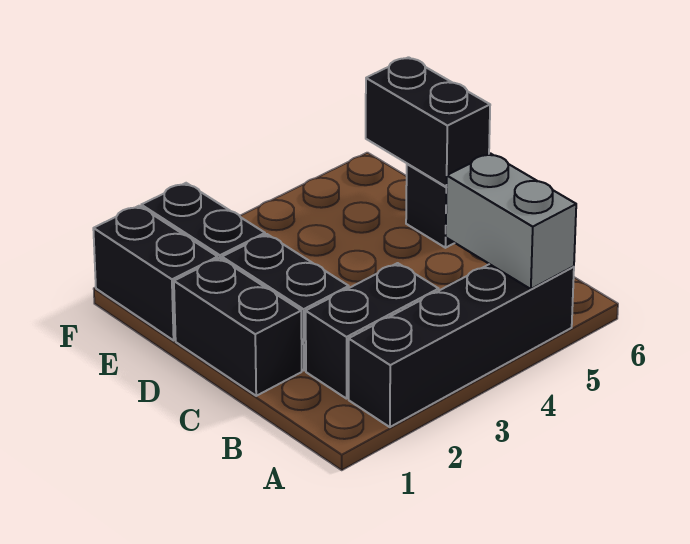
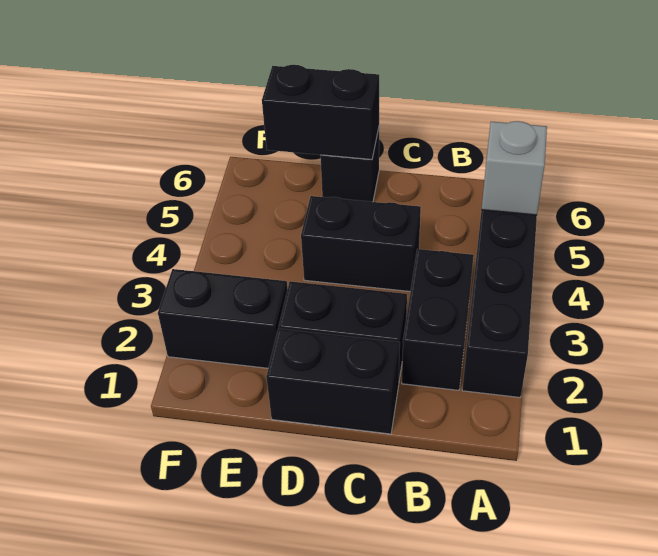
grey 1x2 brick [446,153,576,289] -> grey 1x1 brick [482,121,547,215]
black 1x2 brick [93,206,218,340] -> black 1x2 brick moved to [301,196,421,292]

